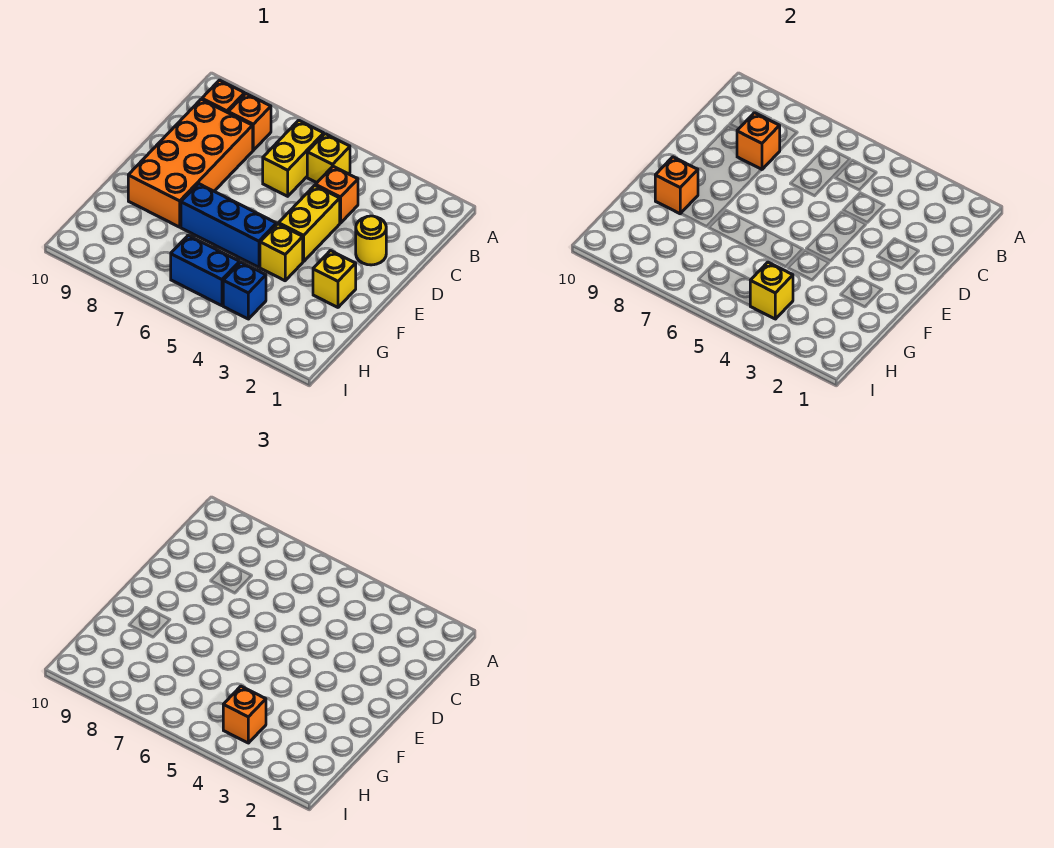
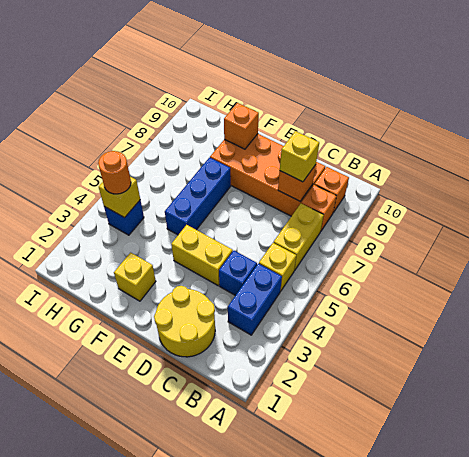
yellow 1x2 brick [263,120,324,196] -> yellow 1x2 brick turned to [274,204,324,270]
orange 1x1 brick [315,166,358,223] -> blue 1x1 brick [219,251,257,295]
yellow 1x1 round brick [356,216,386,265] -> yellow 2x2 round brick [154,286,215,357]
yellow 1x1 brick [260,224,303,281] -> yellow 1x1 brick moved to [280,131,319,182]
orange 1x1 brick [223,686,266,743] -> orange 1x1 round brick [98,151,131,194]
blue 1x2 brick [171,235,240,306] -> blue 1x2 brick moved to [228,264,282,335]

